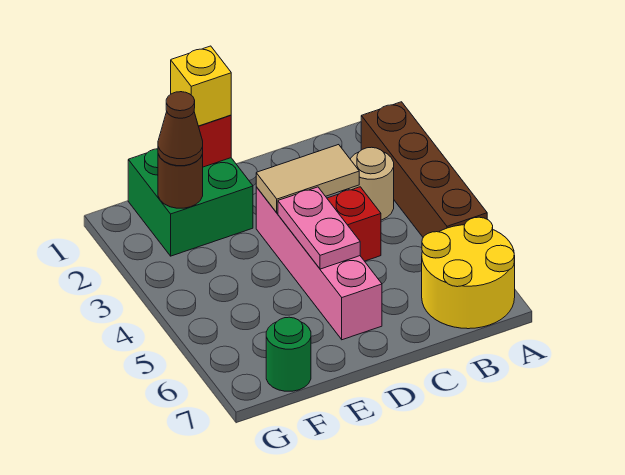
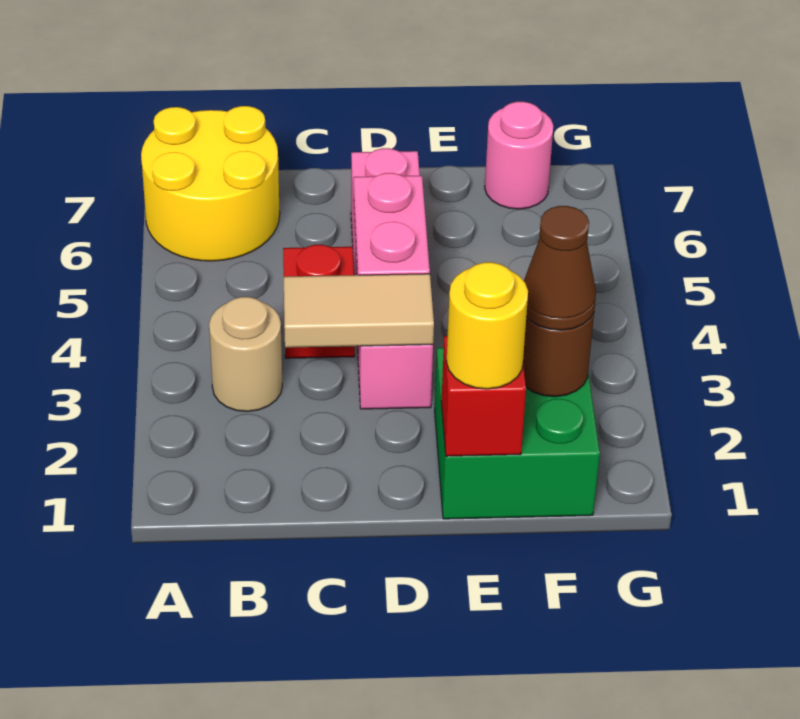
brown 1x4 brick [361,102,487,237] -> none
yellow 1x1 brick [171,46,231,126] -> yellow 1x1 round brick [446,262,528,389]
green 1x1 round brick [266,317,311,391] -> pink 1x1 round brick [485,102,553,209]

